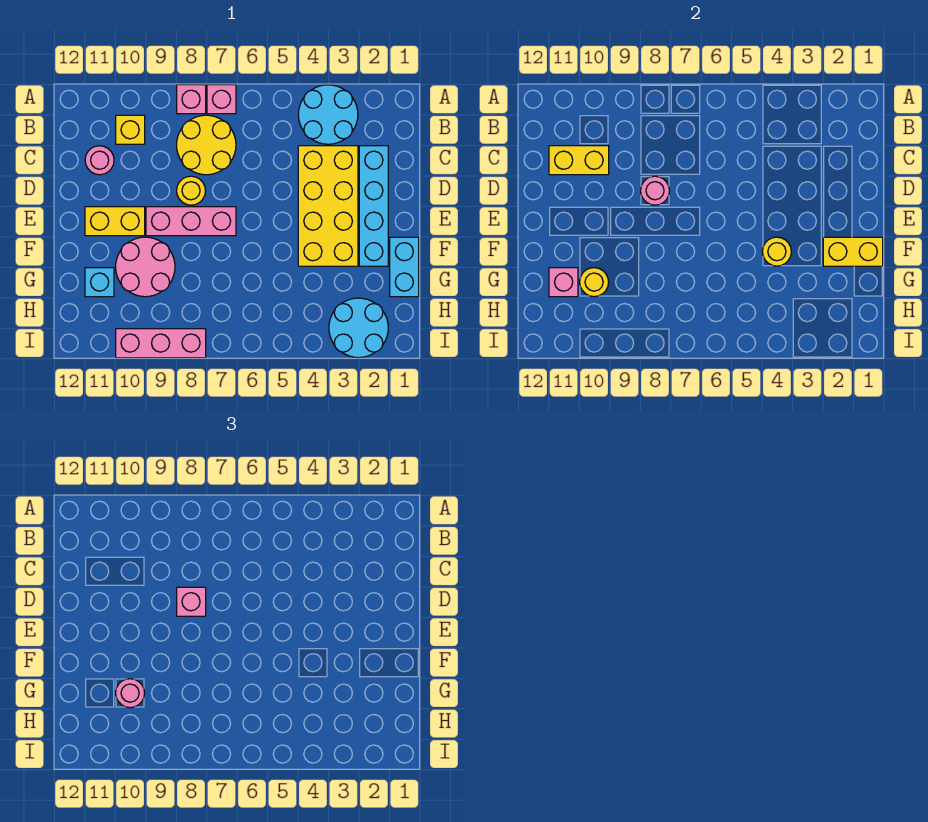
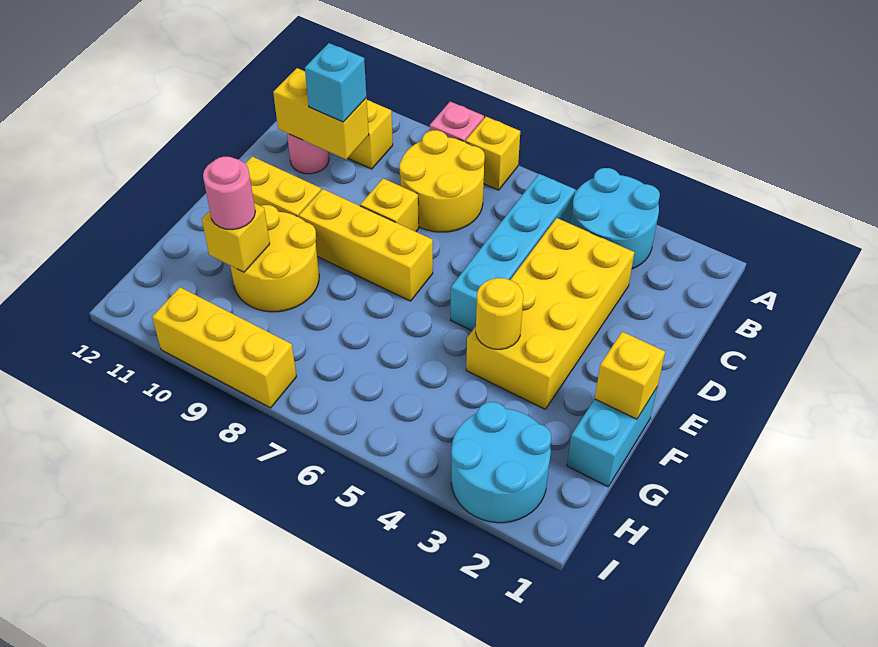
pink 1x1 brick [207,85,236,114] -> yellow 1x1 brick [466,117,520,190]
cyan 1x4 brick [359,146,388,266] -> cyan 1x4 brick moved to [451,174,575,331]
yellow 1x1 round brick [177,176,205,205] -> yellow 1x1 brick [360,178,419,232]
pink 1x1 round brick [641,176,669,205] -> none
pink 1x1 brick [177,587,206,616] -> none
pink 1x3 brick [146,207,236,236] -> yellow 1x3 brick [299,189,433,301]
yellow 1x2 brick [823,237,883,266] -> yellow 1x1 brick [595,332,665,419]
pink 2x2 round brick [116,237,175,297] -> yellow 2x2 round brick [230,205,319,312]
yellow 1x1 round brick [580,268,609,297] -> yellow 1x1 brick [202,203,270,272]
cyan 1x1 brick [85,268,114,297] -> cyan 1x1 brick moved to [305,43,366,122]
pink 1x1 brick [549,268,578,297] -> none
pink 1x3 brick [116,329,206,358] -> yellow 1x3 brick [152,287,297,408]

